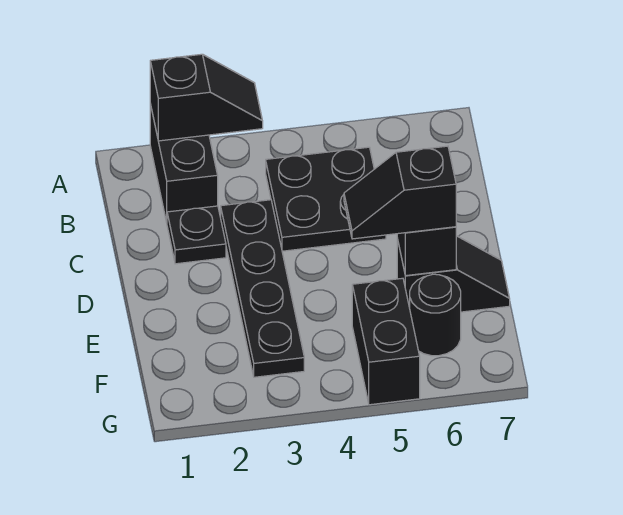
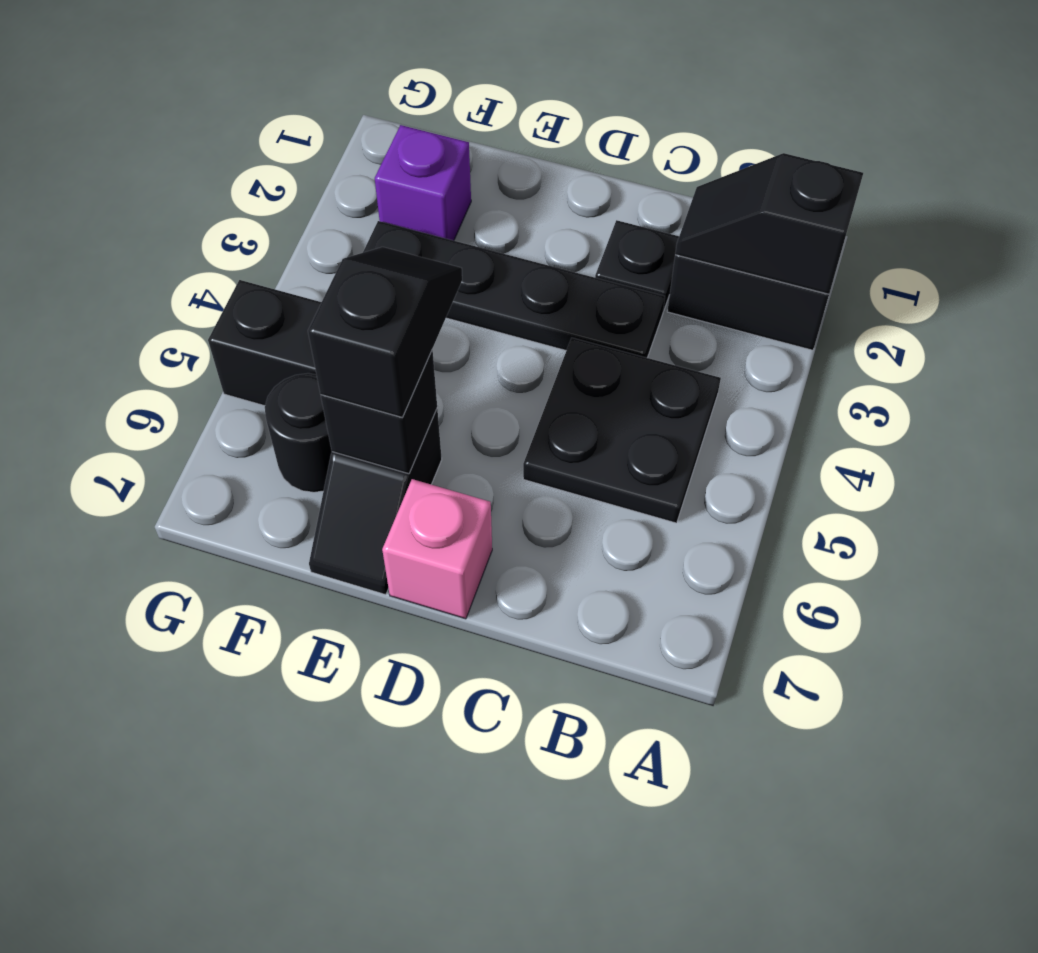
black 1x2 slope [150,54,263,141] -> black 1x2 slope turned to [675,153,863,294]
none -> pink 1x1 brick [382,479,492,619]
none -> purple 1x1 brick [375,125,471,241]

